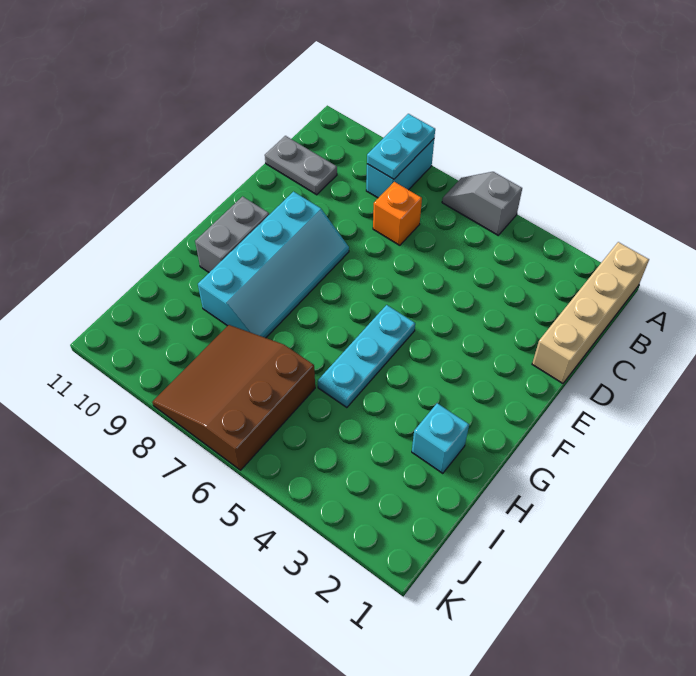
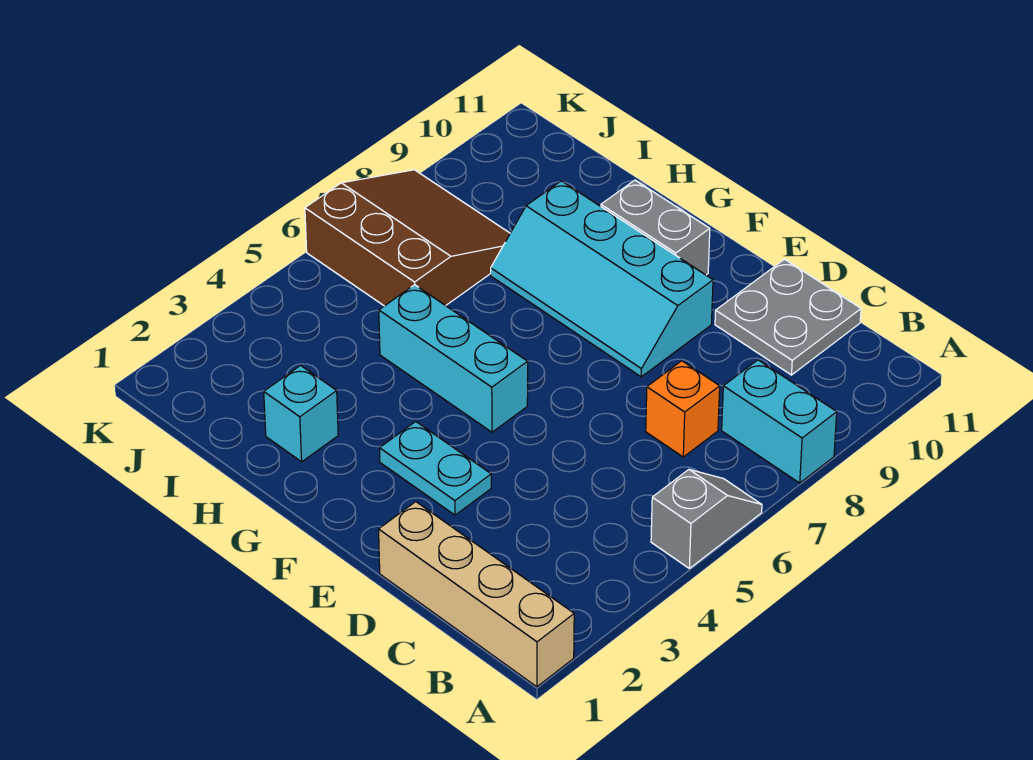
cyan 1x2 plate [367,114,435,179] -> cyan 1x2 plate moved to [379,422,491,515]
grey 1x2 plate [265,136,337,195] -> grey 2x2 plate [715,259,861,375]
cyan 1x3 plate [318,305,415,408] -> cyan 1x3 brick [379,285,528,432]

